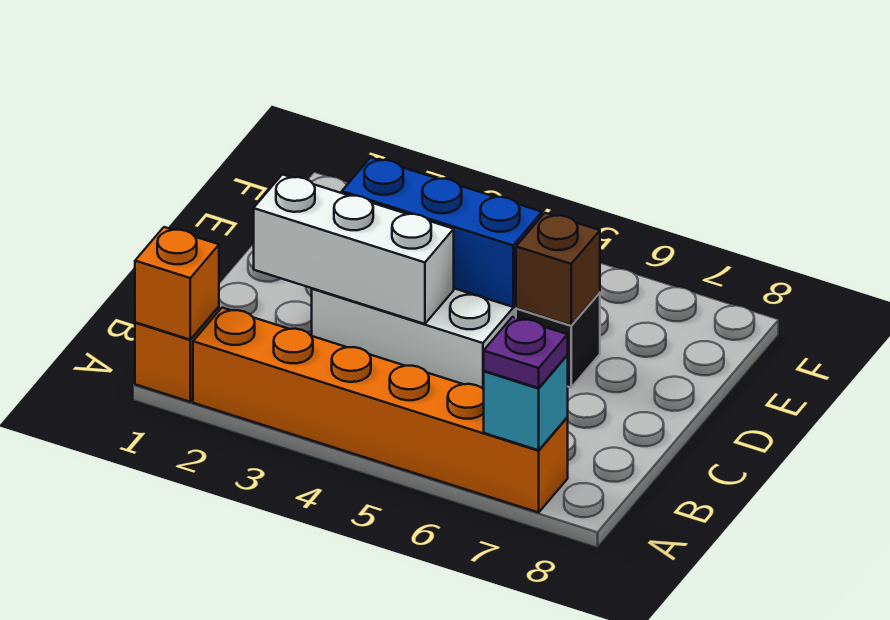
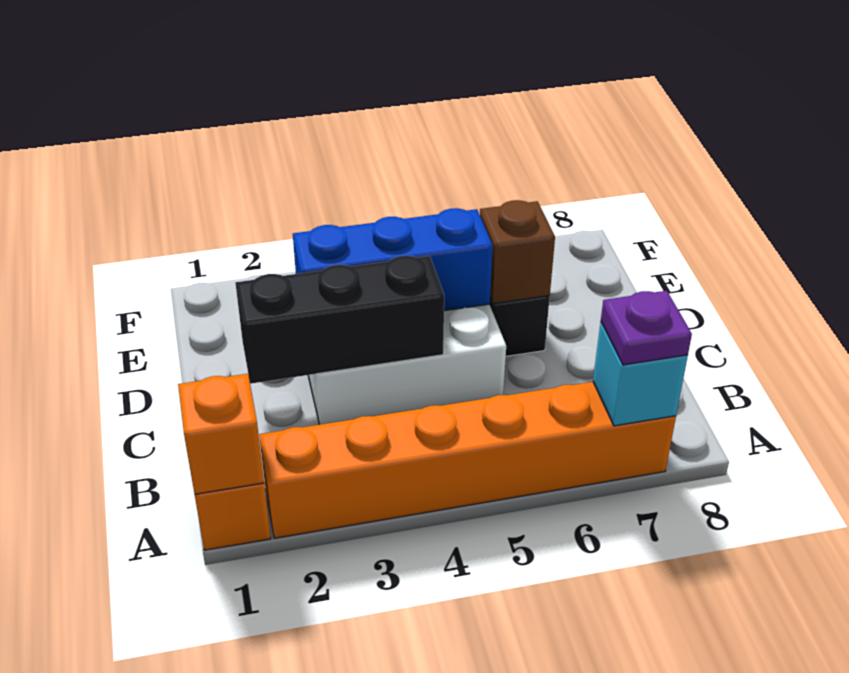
white 1x3 brick [254,174,454,324] -> black 1x3 brick [235,256,444,384]

